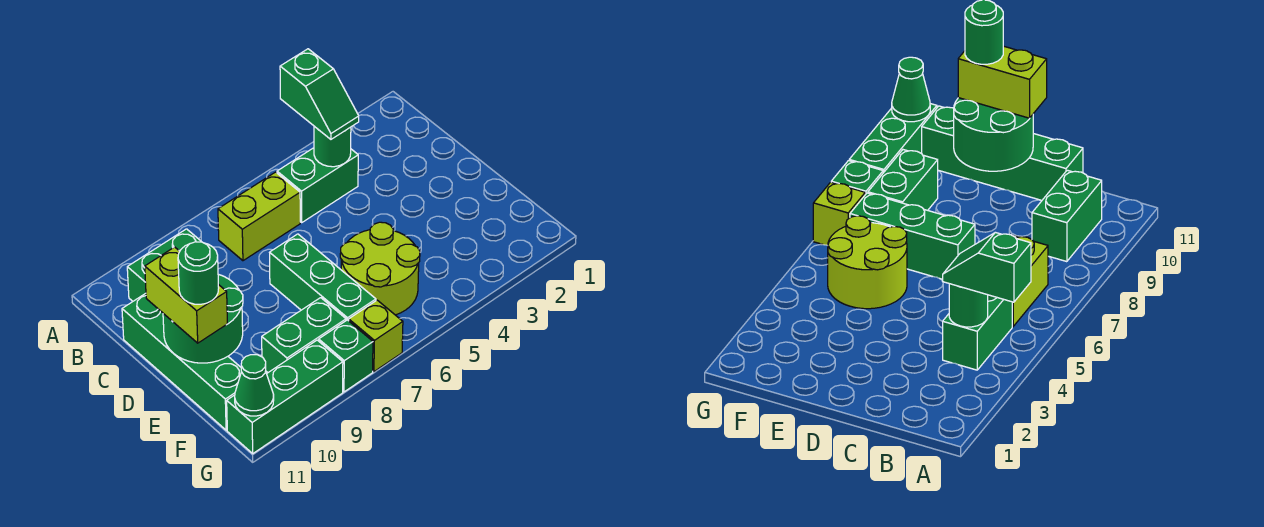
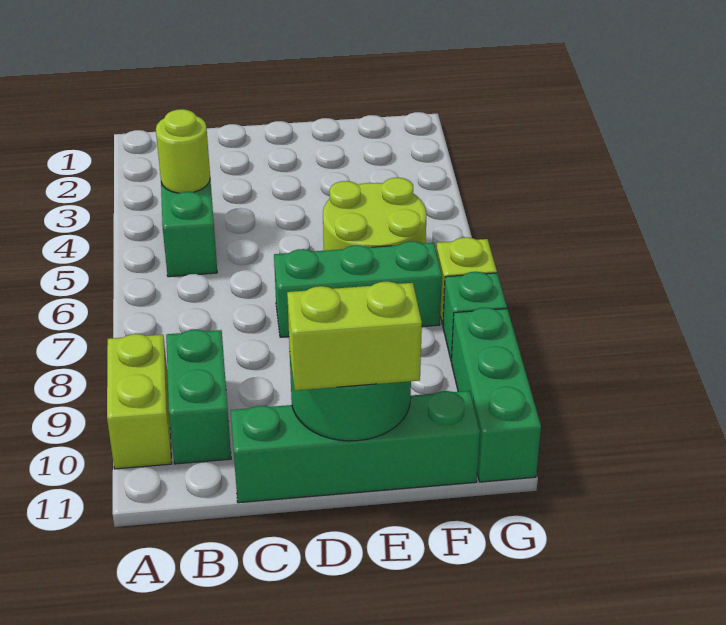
green 1x2 slope [280,49,359,139] -> none
green 1x1 round brick [314,126,351,167] -> lime 1x1 round brick [156,109,210,193]
lime 1x2 brick [218,172,300,261] -> lime 1x2 brick moved to [107,334,172,469]
green 1x1 round brick [178,242,219,304] -> none
green 1x2 brick [262,298,346,372] -> none
green 1x1 cone [235,355,274,416] -> none

